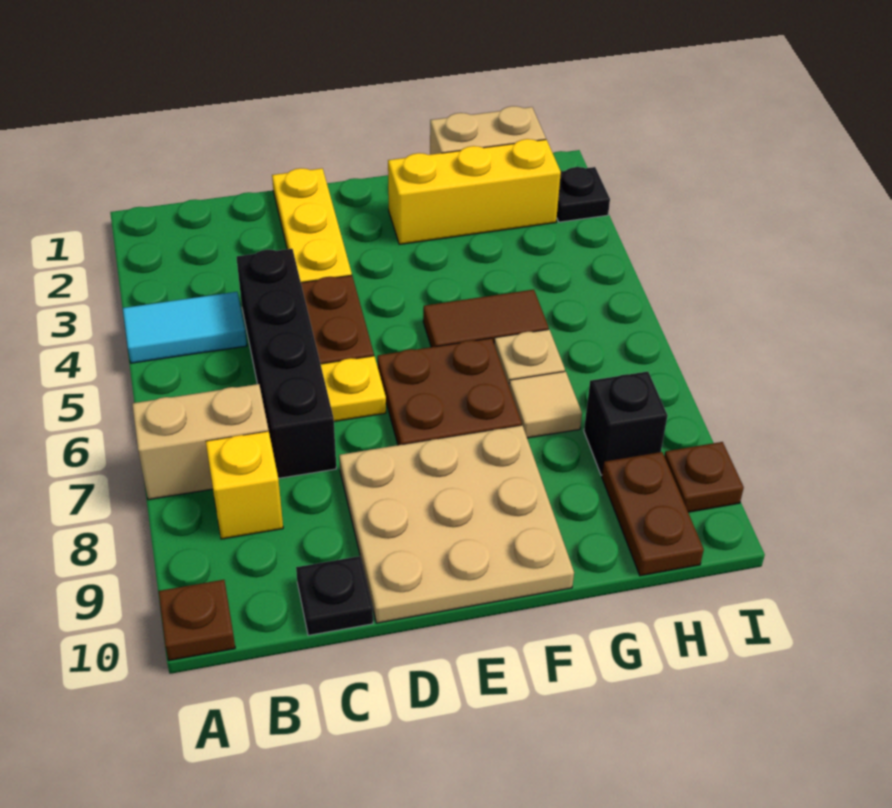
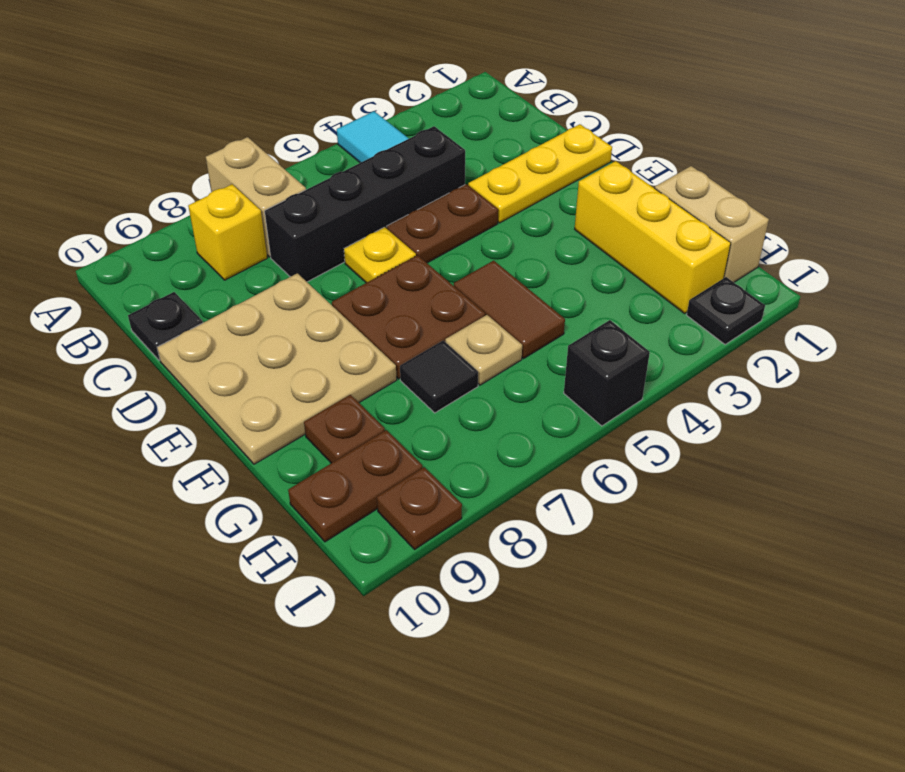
brown 1x1 plate [159,580,235,660] -> brown 1x1 plate moved to [304,395,385,463]
tan 1x1 tile [509,371,582,438] -> black 1x1 tile [400,341,478,413]
black 1x1 brick [584,372,667,475] -> black 1x1 brick moved to [564,320,650,426]

